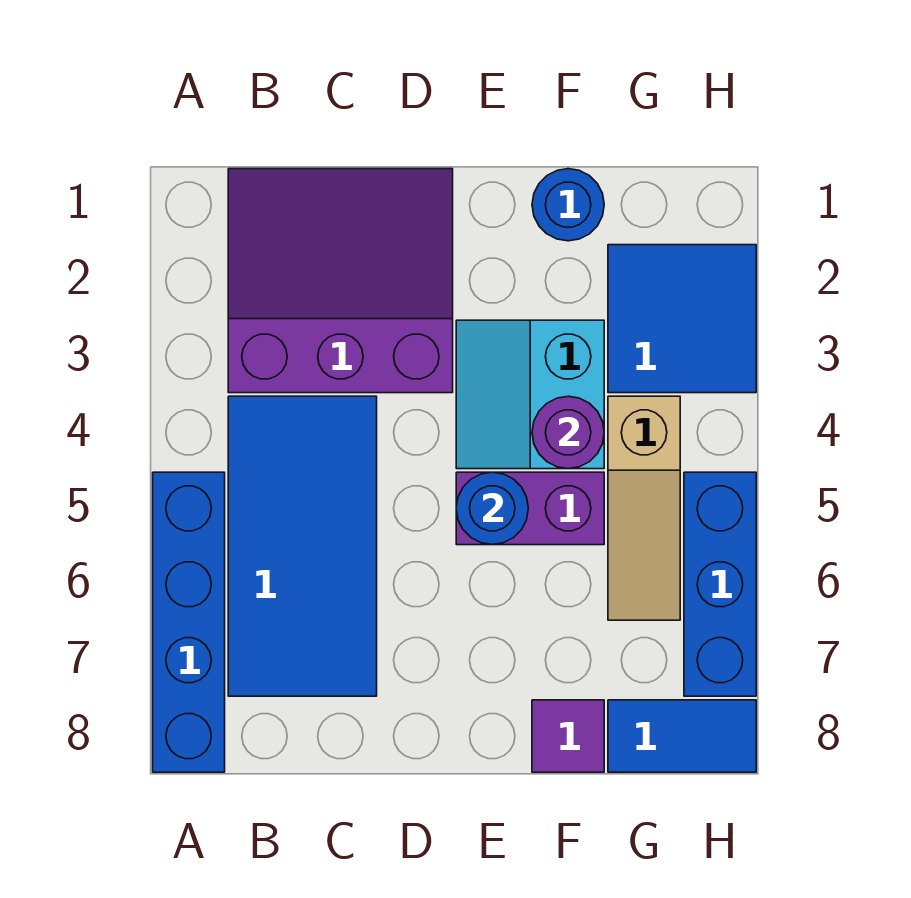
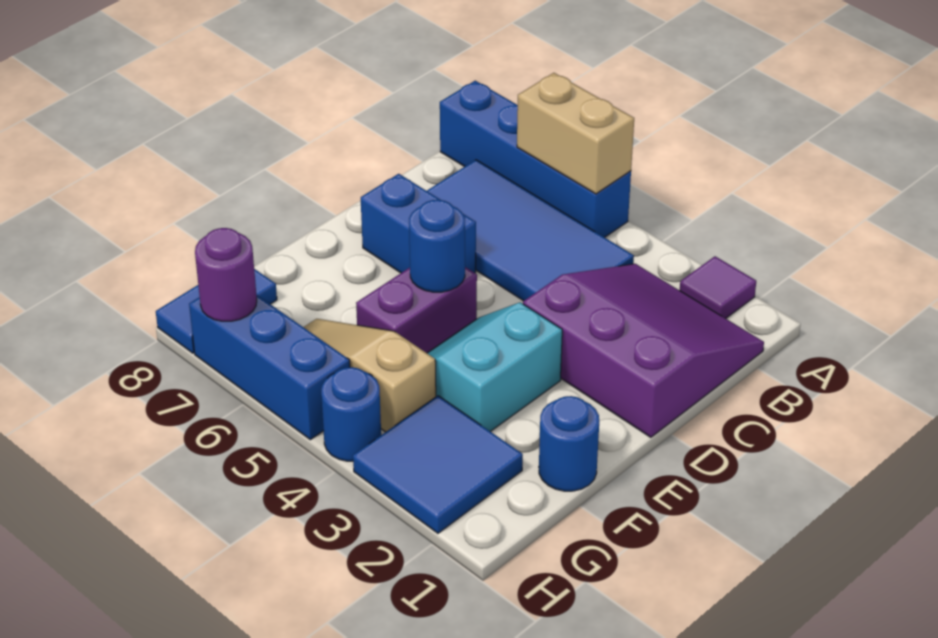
none -> tan 1x2 brick [517,73,634,194]
purple 3x3 slope [228,169,453,393] -> purple 3x3 slope turned to [523,264,764,437]
none -> blue 1x2 brick [361,174,476,273]
cyan 2x2 slope [456,320,604,469] -> cyan 2x2 slope turned to [427,302,562,432]
purple 1x1 round brick [532,396,604,469] -> purple 1x1 round brick moved to [195,228,257,321]
purple 1x1 tile [532,700,604,772] -> purple 1x1 tile moved to [680,256,756,318]
none -> blue 1x1 round brick [321,367,381,461]

